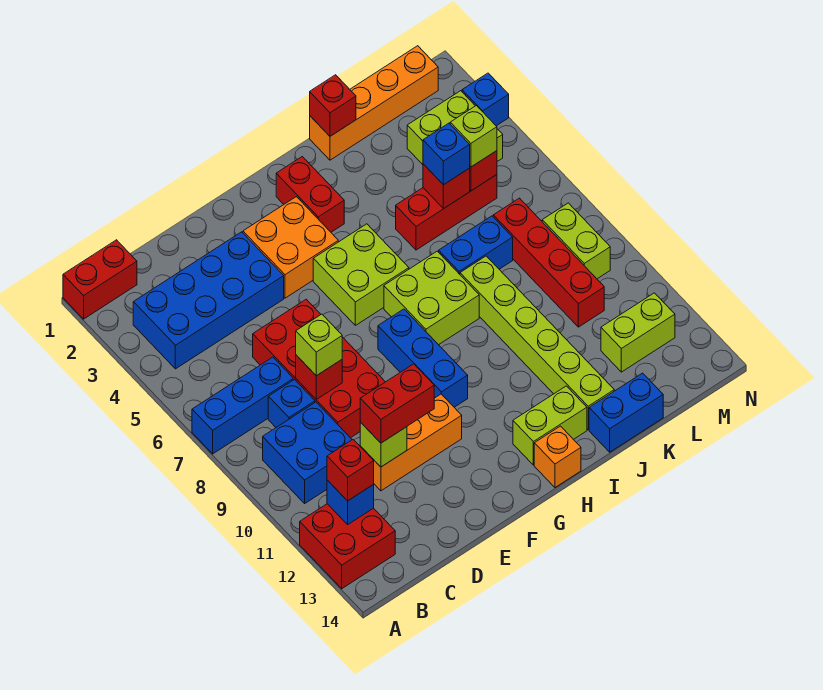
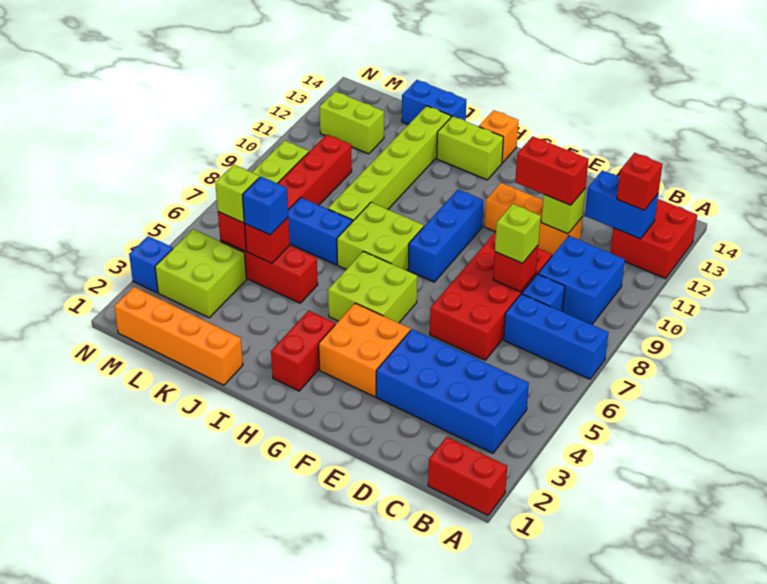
blue 1x1 brick [327,480,374,524] -> blue 1x2 brick [585,171,658,239]
red 1x1 brick [310,75,356,136] -> none

